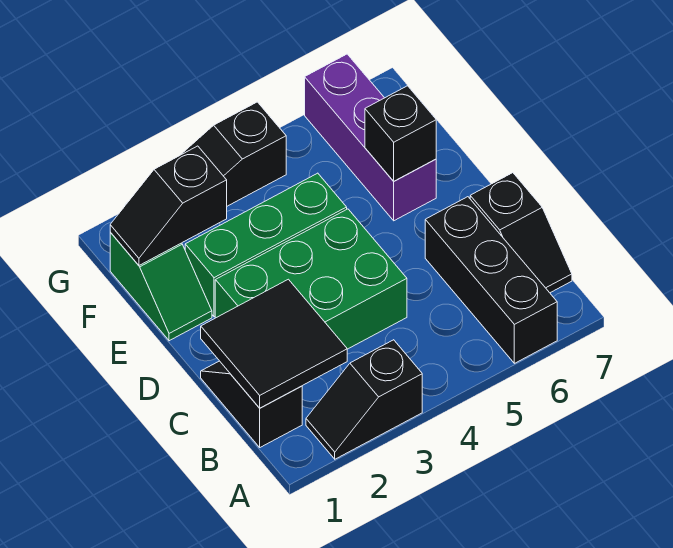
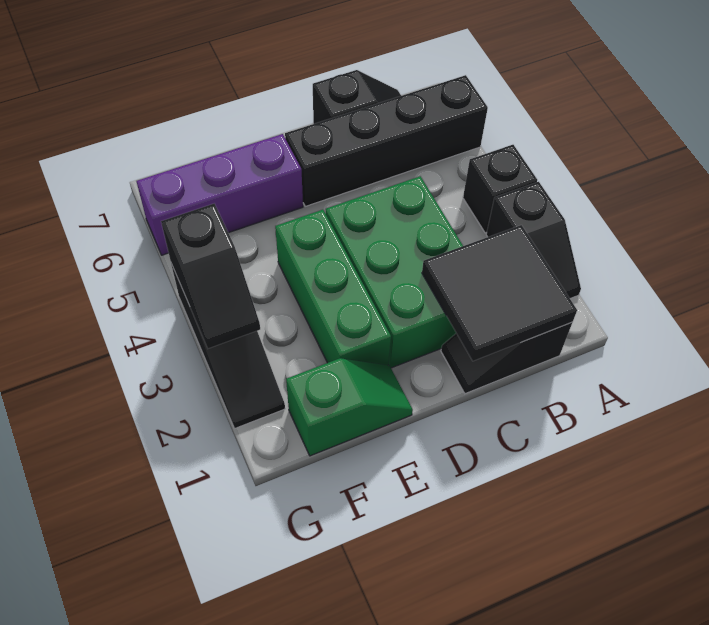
black 1x3 brick [425,197,557,363] -> black 1x4 brick [285,75,488,206]
black 1x1 brick [365,86,436,181] -> black 1x1 brick moved to [463,145,537,233]
black 1x2 slope [110,146,227,265] -> black 1x2 slope moved to [161,204,260,349]

